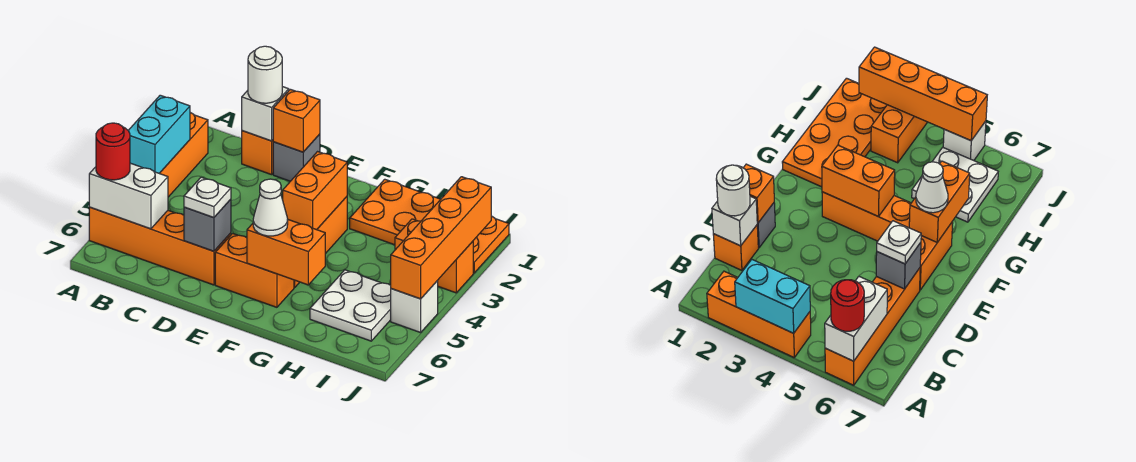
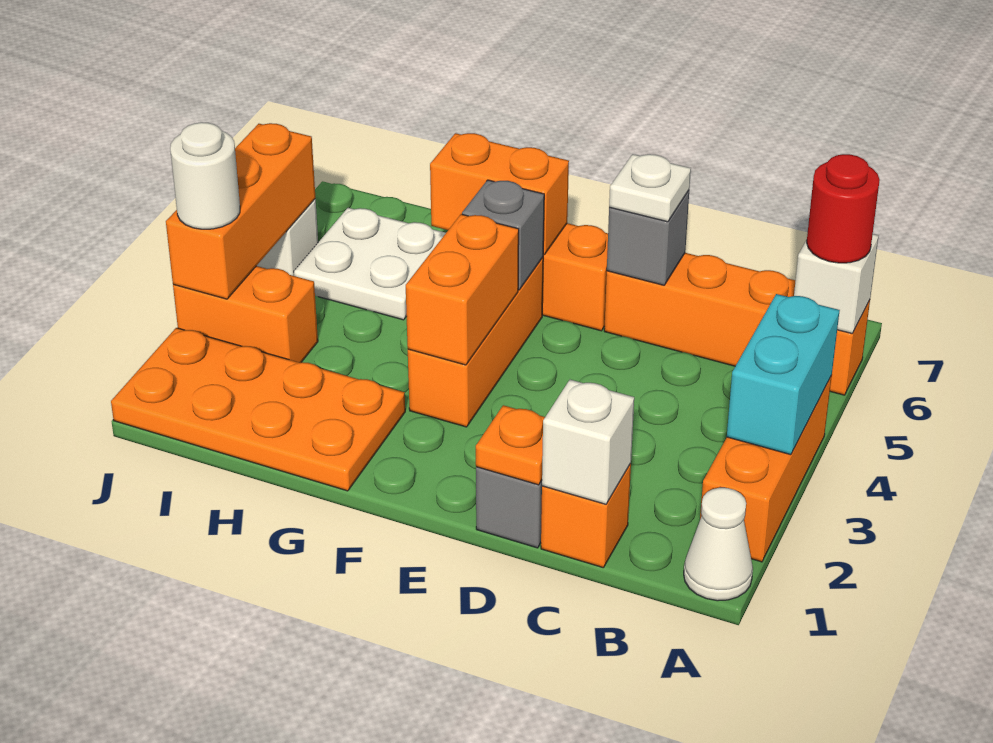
white 1x2 brick [89,163,168,229] -> white 1x1 brick [794,234,879,333]
white 1x1 round brick [248,46,282,103] -> white 1x1 round brick moved to [170,122,240,229]
orange 1x1 brick [273,89,320,152] -> orange 1x1 plate [476,405,545,485]
none -> grey 1x1 brick [462,180,544,290]
white 1x1 cone [253,179,288,236] -> white 1x1 cone moved to [684,488,753,601]
orange 1x4 brick [391,177,491,299] -> orange 1x3 brick [166,123,315,299]

